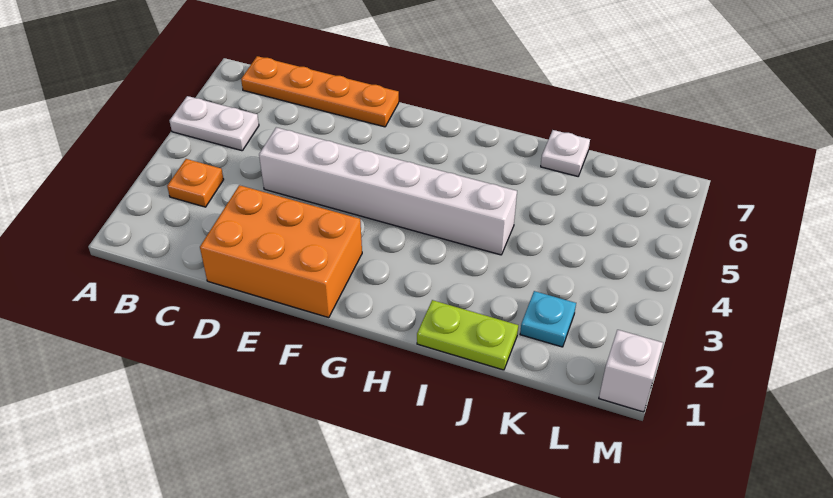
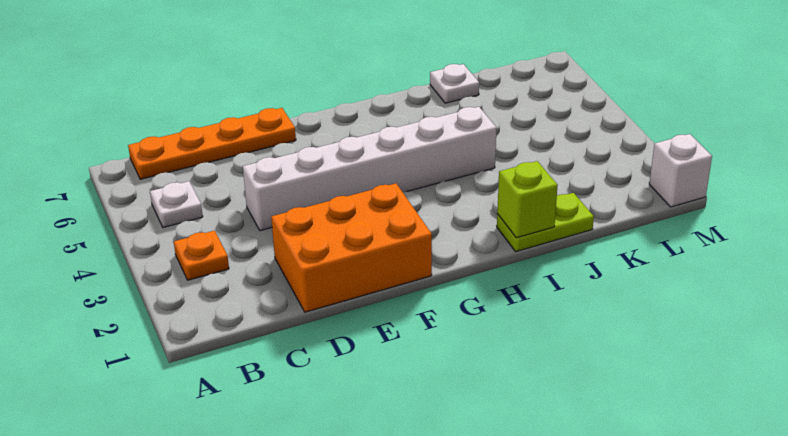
white 1x2 plate [170,96,259,151] -> white 1x1 plate [150,181,203,228]
none -> lime 1x1 brick [497,161,558,238]
cyan 1x1 plate [520,291,576,347] -> none

